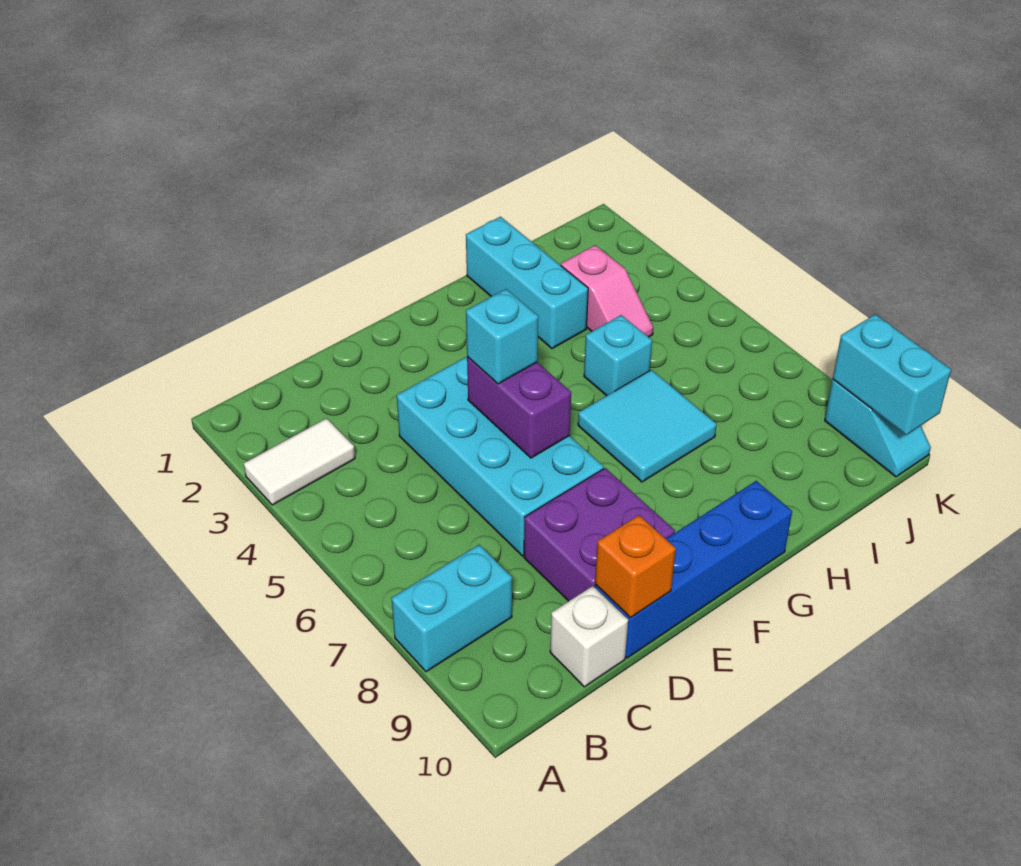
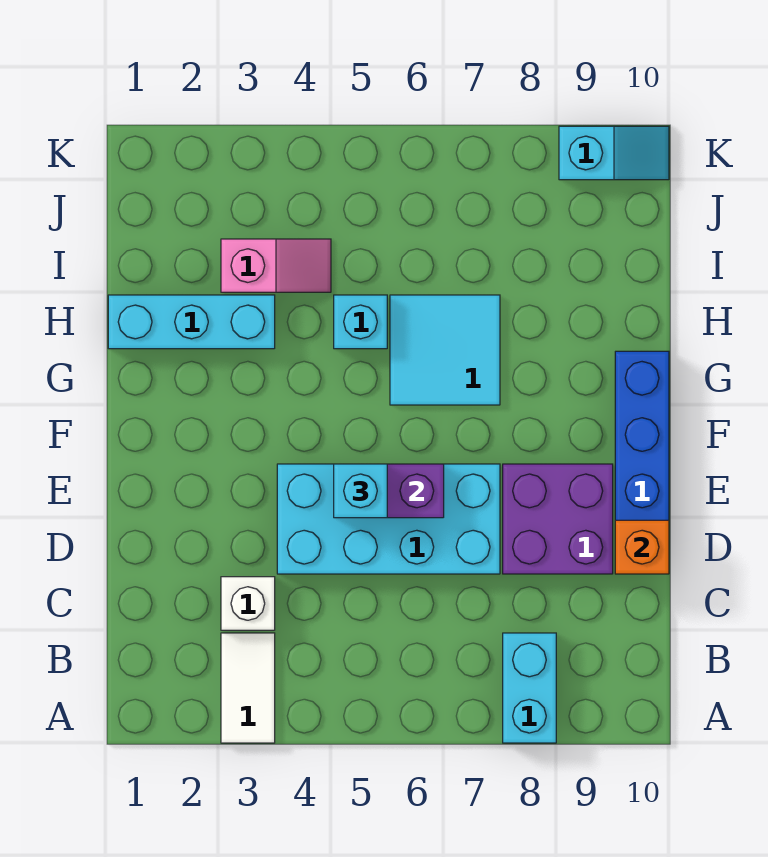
white 1x1 brick [550,586,628,687] -> white 1x1 brick moved to [221,577,275,630]
cyan 1x2 brick [833,314,951,435] -> none

